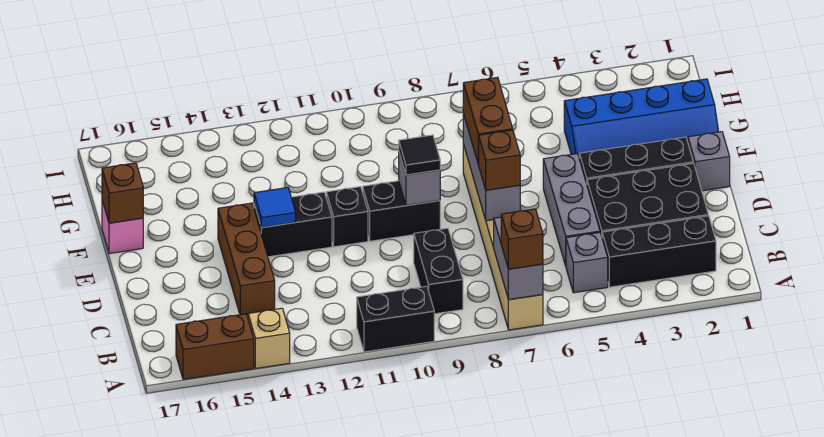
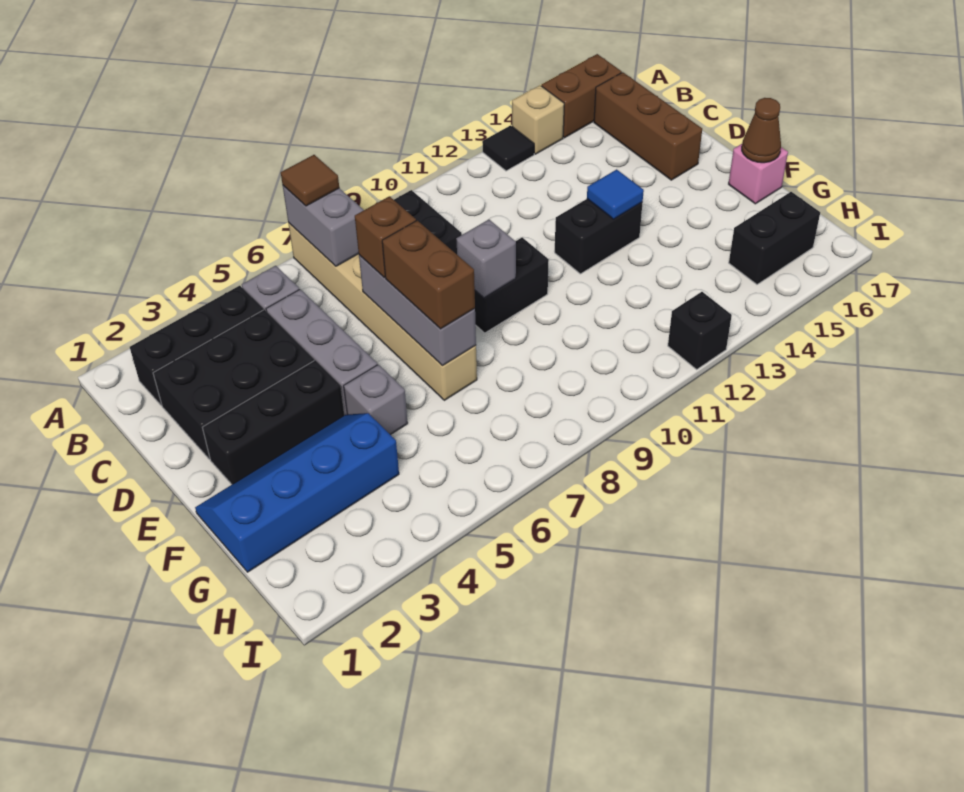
brown 1x1 brick [501,209,543,269] -> brown 1x1 tile [281,155,339,206]
black 1x2 brick [357,286,434,352] -> black 1x2 brick moved to [729,192,820,284]
brown 1x3 brick [218,203,275,315] -> brown 1x3 brick moved to [594,72,702,180]
grey 1x1 brick [688,132,730,191] -> grey 1x1 brick moved to [344,365,408,435]
black 1x1 tile [399,135,440,175] -> black 1x1 tile moved to [482,125,534,171]
black 1x1 brick [326,187,368,247] -> black 1x1 brick moved to [668,292,732,369]
brown 1x1 brick [102,163,143,223] -> brown 1x1 cone [742,98,781,163]

